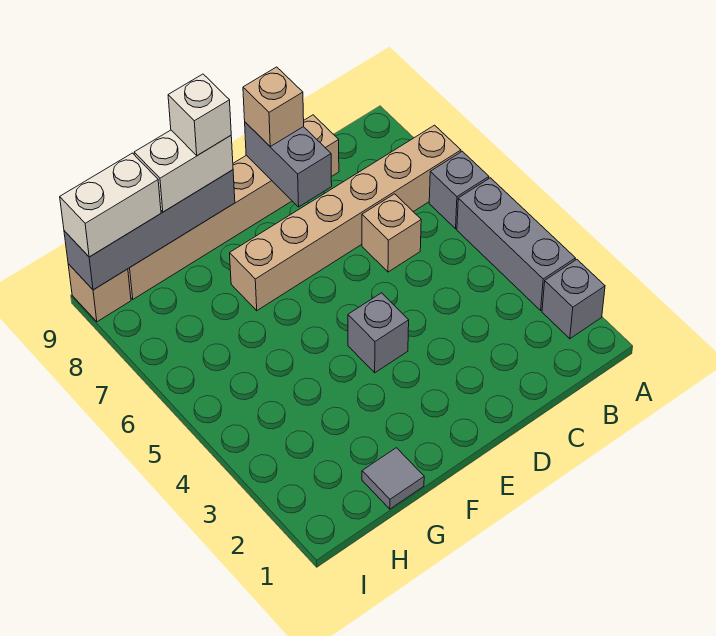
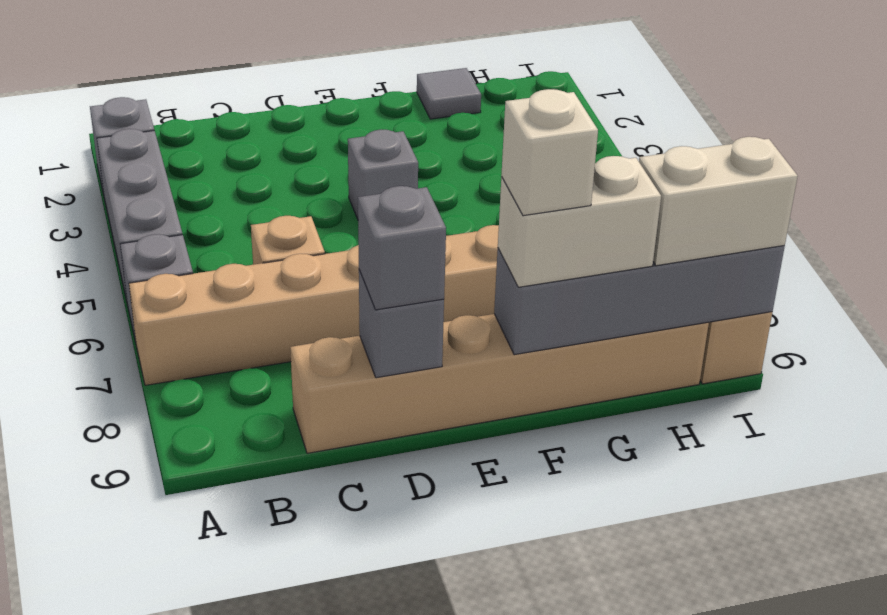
grey 1x2 brick [245,122,332,207] -> grey 1x1 brick [359,270,444,378]
tan 1x1 brick [243,67,304,146] -> grey 1x1 brick [358,186,446,310]

